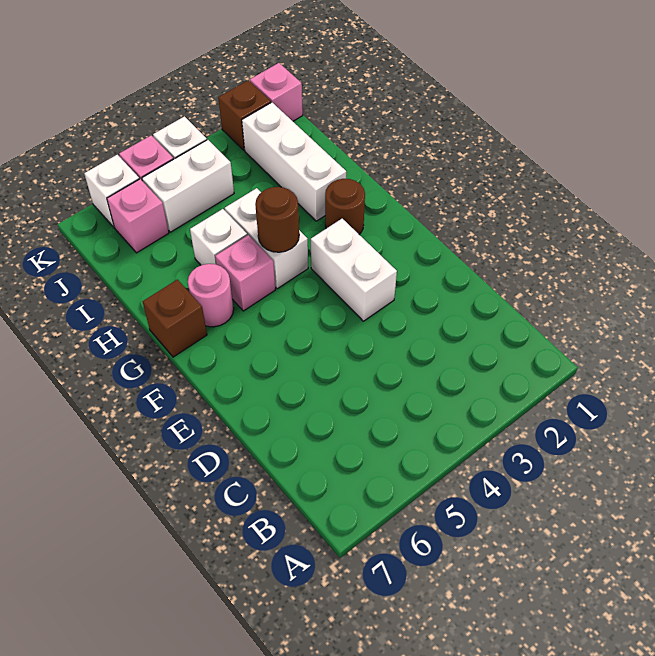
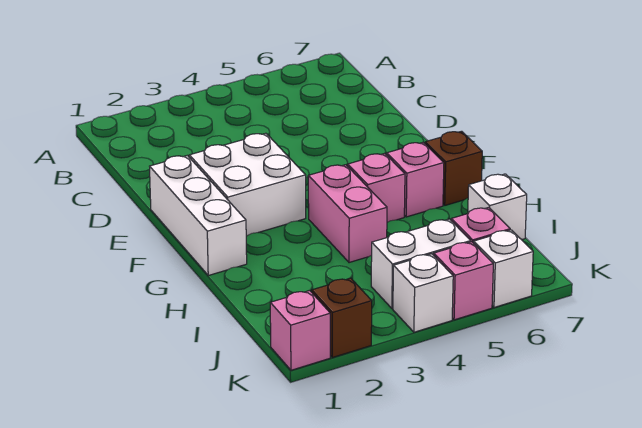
white 1x2 brick [311,219,397,321] -> white 2x2 brick [189,133,306,236]
brown 1x1 round brick [325,179,365,234] -> none
white 1x2 brick [225,188,308,289] -> pink 1x2 brick [308,165,387,263]
brown 1x1 round brick [255,187,299,252] -> none
pink 1x1 round brick [188,264,234,327] -> pink 1x1 brick [387,142,444,217]
white 1x3 brick [242,102,346,221] -> white 1x3 brick moved to [150,155,247,275]
white 1x1 brick [190,209,247,265] -> white 1x1 brick moved to [468,174,527,240]

